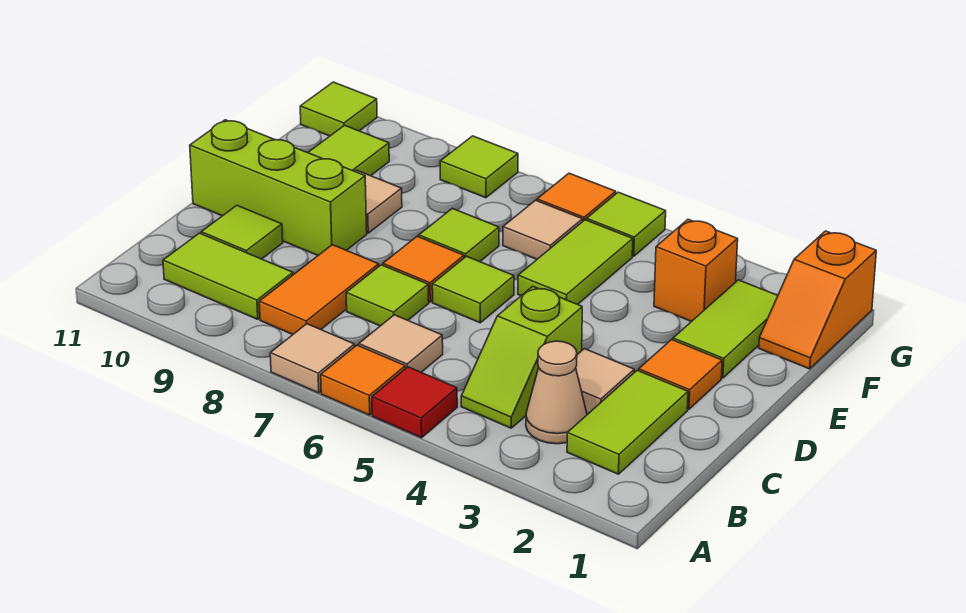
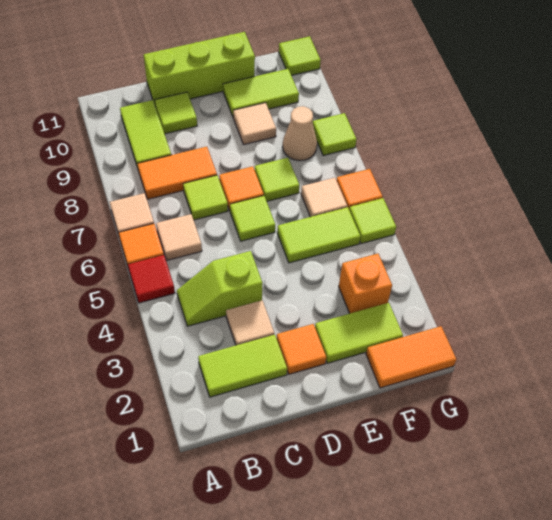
tan 1x1 cone [526,341,587,444] -> tan 1x1 cone moved to [283,106,317,161]
lime 1x3 brick [190,120,367,255] -> lime 1x3 brick turned to [144,32,255,104]
orange 1x2 slope [759,231,876,369] -> orange 1x2 tile [366,326,456,388]

